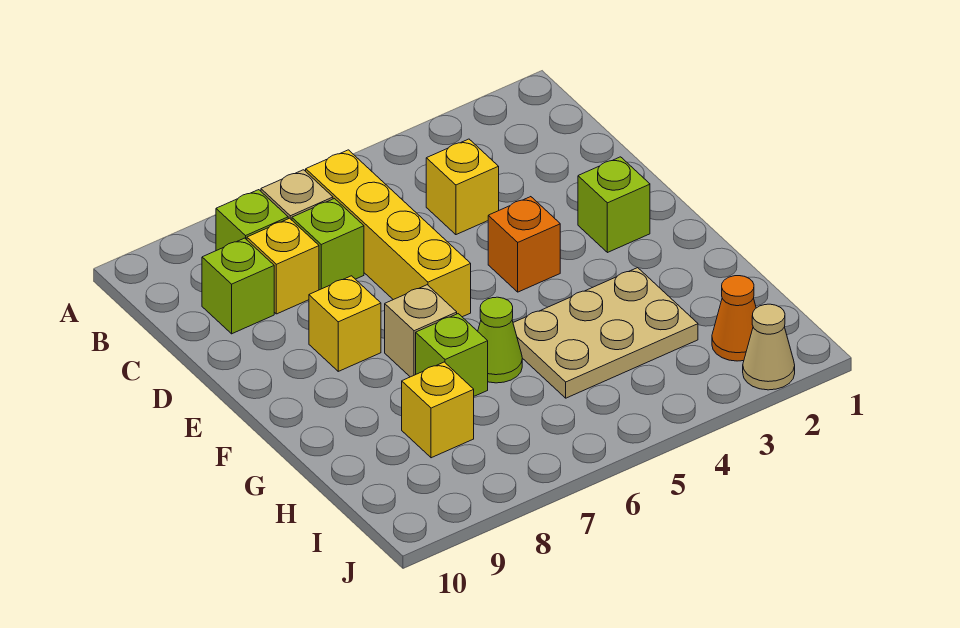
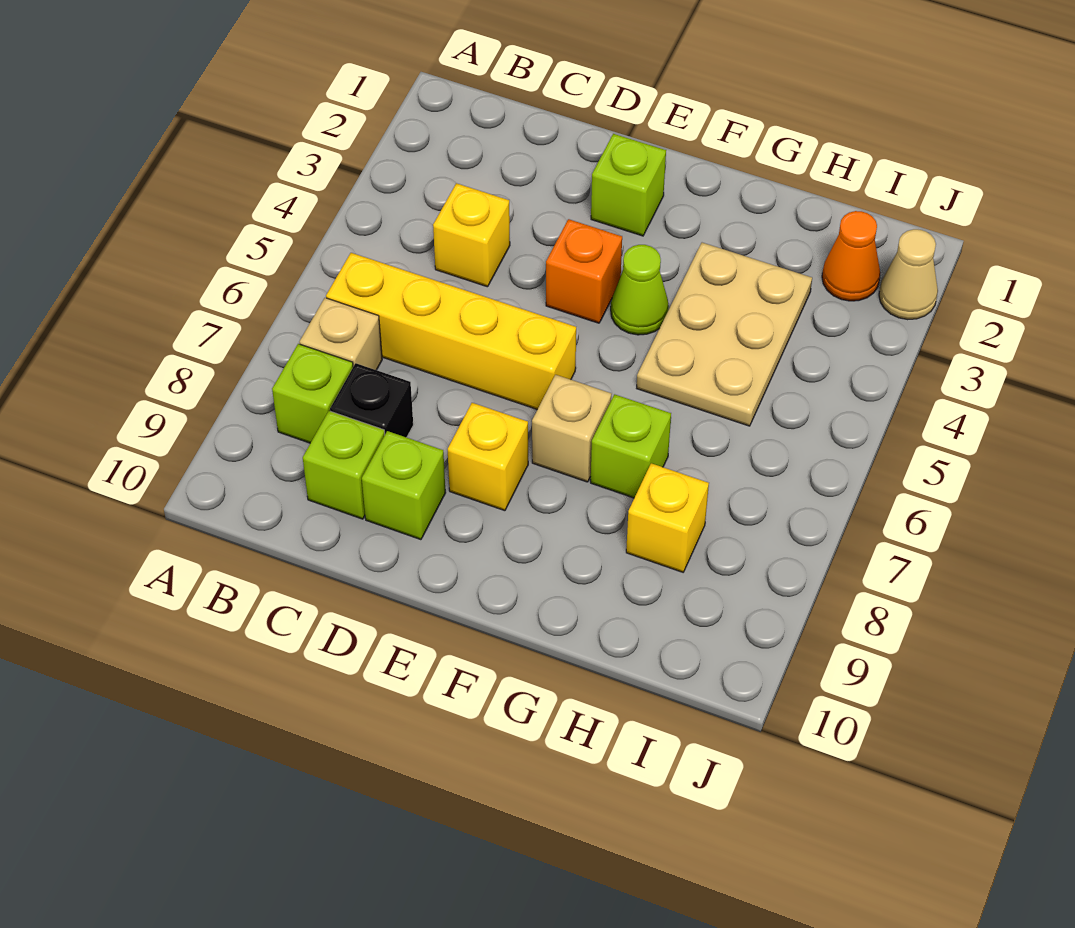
lime 1x1 brick [292,199,364,290] -> lime 1x1 brick moved to [362,431,446,540]
yellow 1x1 brick [247,218,319,314] -> black 1x1 brick [330,363,413,438]
lime 1x1 cone [478,297,522,383] -> lime 1x1 cone moved to [611,245,669,335]

